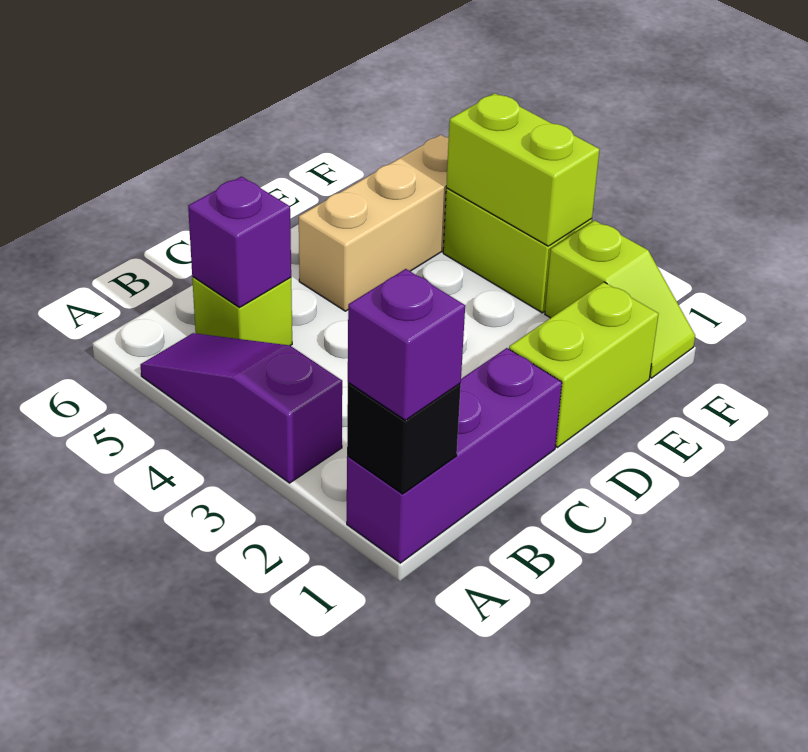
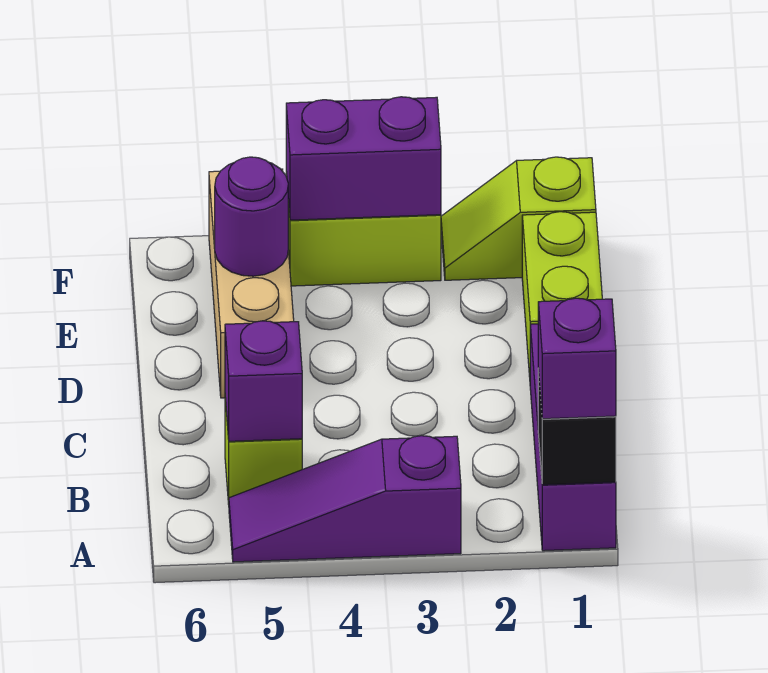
none -> purple 1x1 round brick [215,157,288,276]
lime 1x2 slope [545,220,695,378] -> lime 1x2 slope turned to [441,157,596,280]
lime 1x2 brick [446,93,600,246] -> purple 1x2 brick [286,97,441,220]

